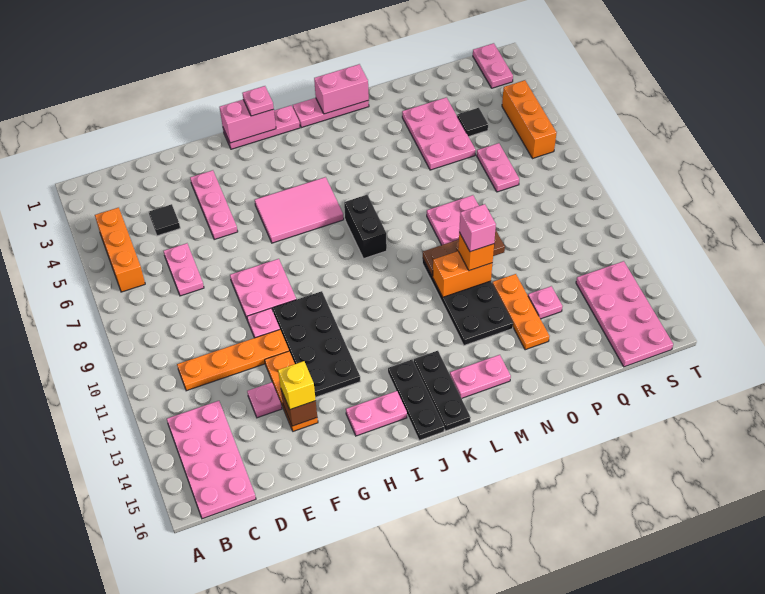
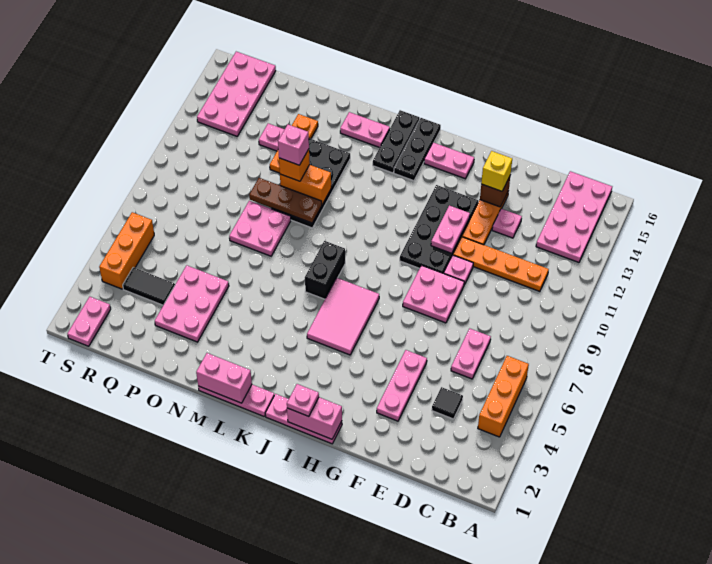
pink 2x3 tile [255,177,344,243] -> pink 2x3 tile turned to [307,278,379,355]
black 1x1 tile [457,108,488,137] -> black 1x2 tile [123,267,175,305]
pink 1x2 plate [477,143,519,192] -> pink 1x2 plate moved to [431,205,470,253]

